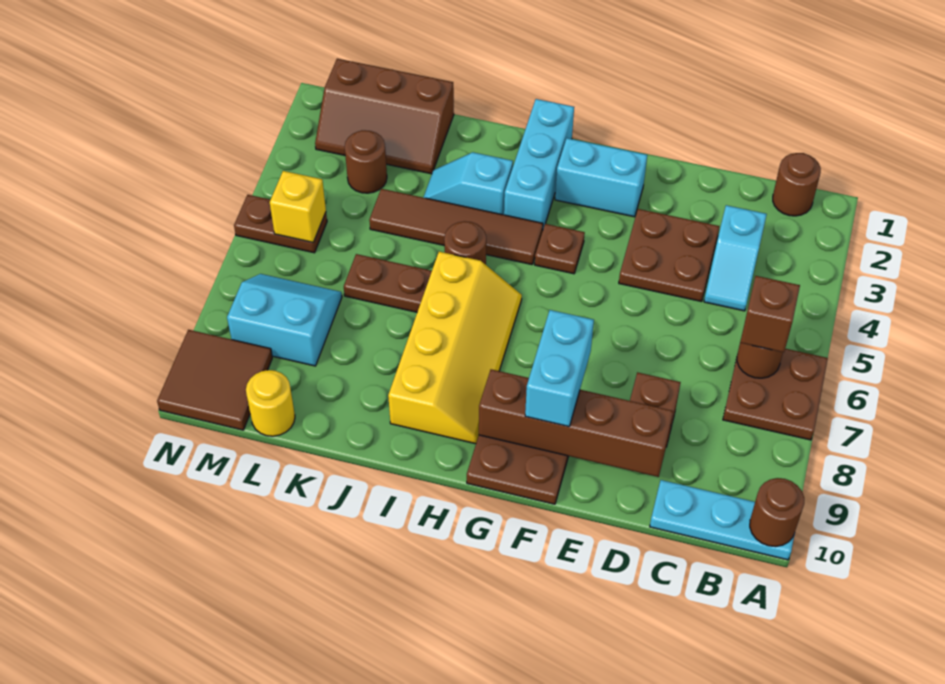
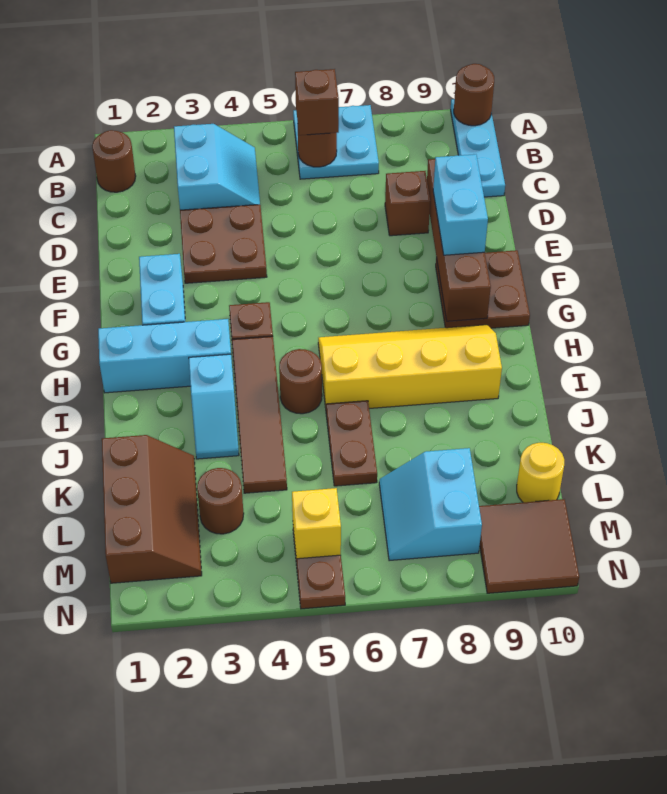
brown 2x2 plate [723,349,828,440] -> cyan 2x2 plate [293,105,379,179]
cyan 1x2 slope [704,205,767,311] -> cyan 2x2 slope [174,124,260,210]
cyan 1x2 brick [525,310,594,427] -> cyan 1x2 brick turned to [433,154,488,255]

